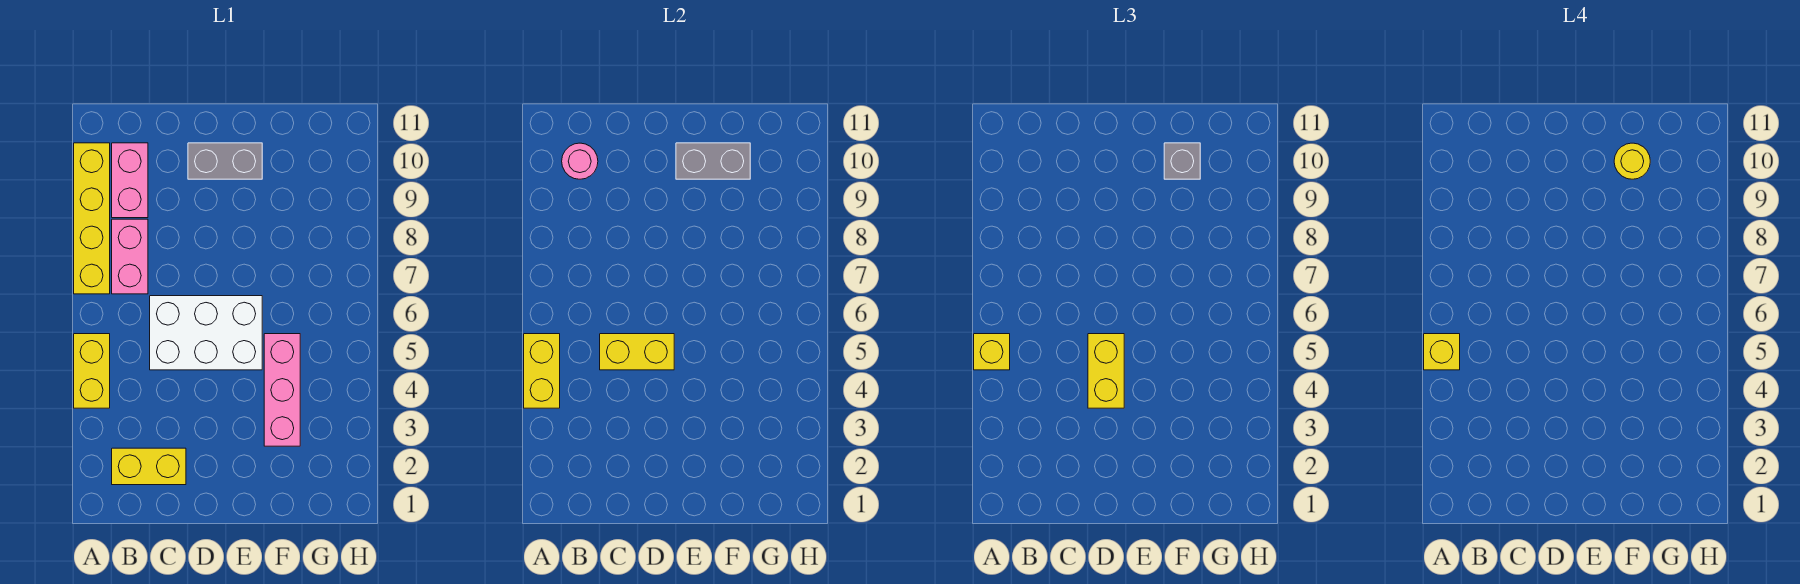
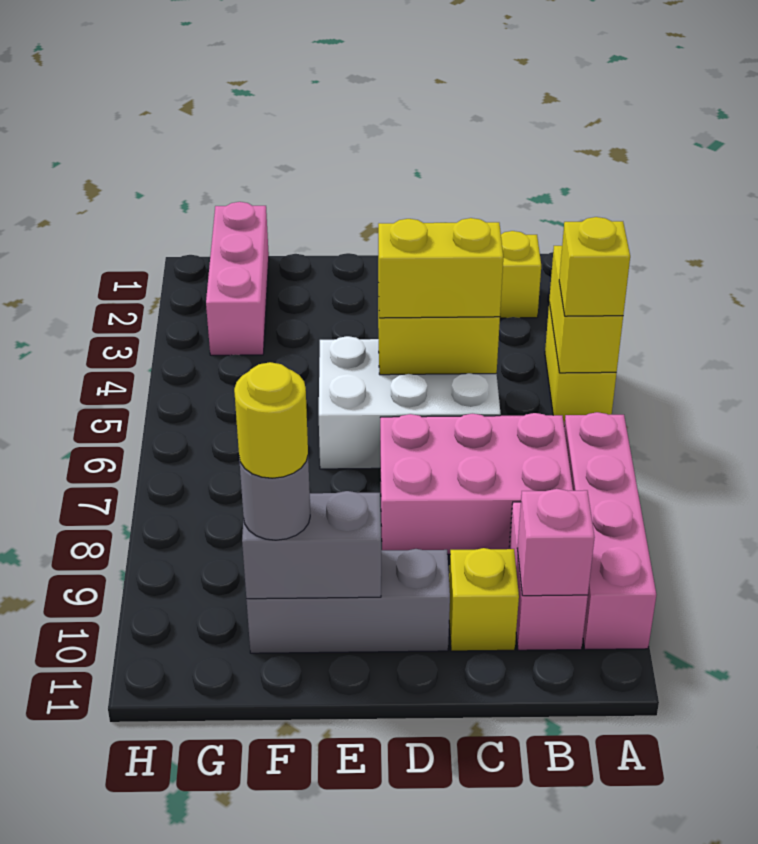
yellow 1x1 brick [1424,334,1460,370] -> yellow 1x1 brick moved to [449,548,519,651]
yellow 1x4 brick [74,143,110,294] -> pink 1x4 brick [564,412,656,650]
pink 1x2 brick [112,219,148,294] -> pink 2x3 brick [380,413,573,554]
pink 1x1 round brick [562,143,598,179] -> pink 1x1 brick [517,489,595,596]
yellow 1x2 brick [1088,334,1124,408] -> yellow 1x2 brick turned to [378,218,503,318]
grey 1x2 brick [188,143,262,179] -> grey 1x3 brick [246,549,450,653]
pink 1x3 brick [264,334,300,446] -> pink 1x3 brick moved to [206,202,269,355]
grey 1x1 brick [1164,143,1200,179] -> grey 1x1 round brick [239,457,310,540]

